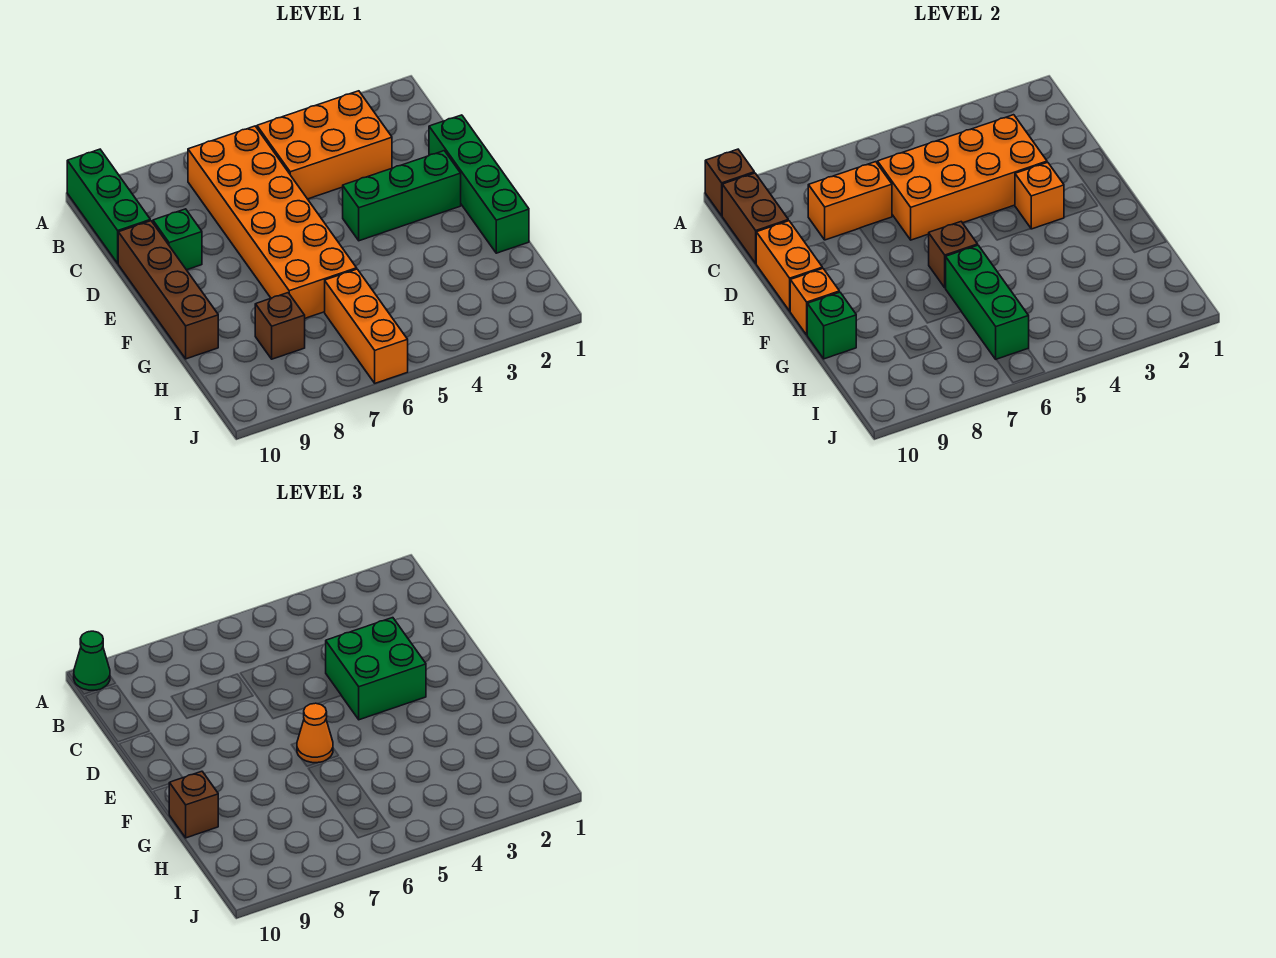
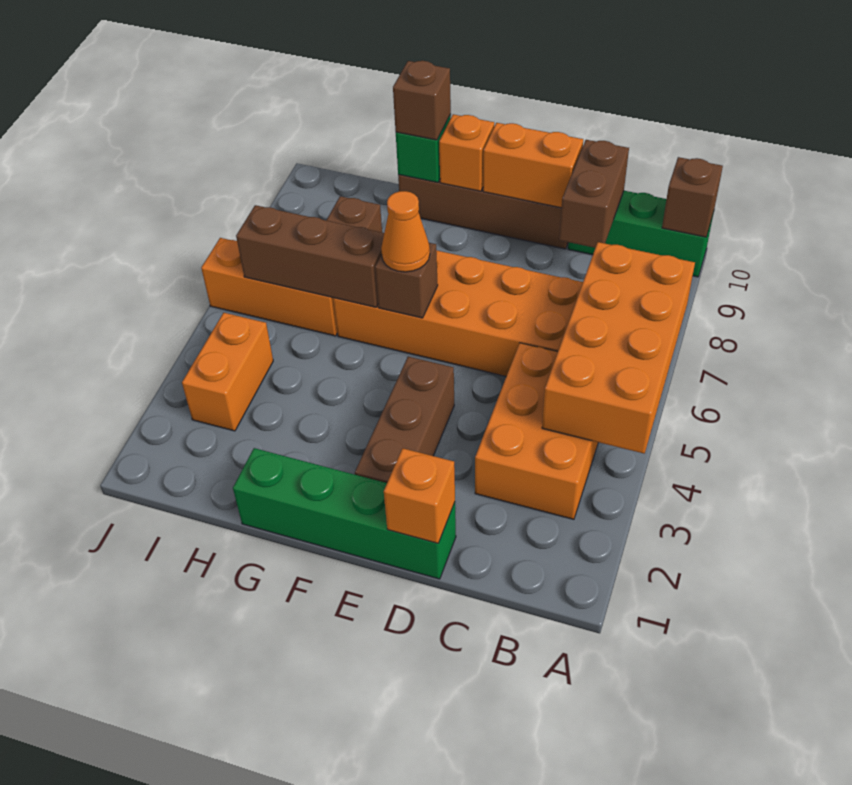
green 1x1 cone [74,631,110,690] -> none
brown 1x2 brick [722,173,788,263] -> brown 1x2 brick turned to [559,140,629,248]
orange 2x4 brick [877,115,1047,240] -> orange 2x4 brick moved to [542,242,695,454]
orange 1x2 brick [808,162,892,240] -> orange 1x2 brick moved to [182,313,273,431]
green 2x2 brick [326,618,426,720] -> none
green 1x1 brick [153,209,202,270] -> none
green 1x3 brick [343,151,461,241] -> brown 1x3 brick [355,357,454,483]
orange 1x1 brick [1015,162,1064,229] -> orange 1x1 brick moved to [384,448,455,543]
green 1x3 brick [946,245,1029,359] -> brown 1x3 brick [236,205,384,307]

